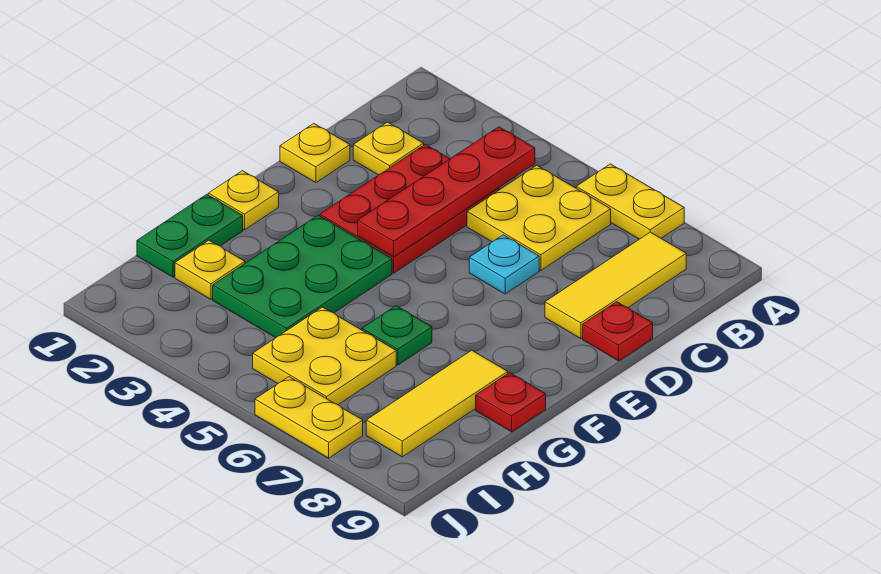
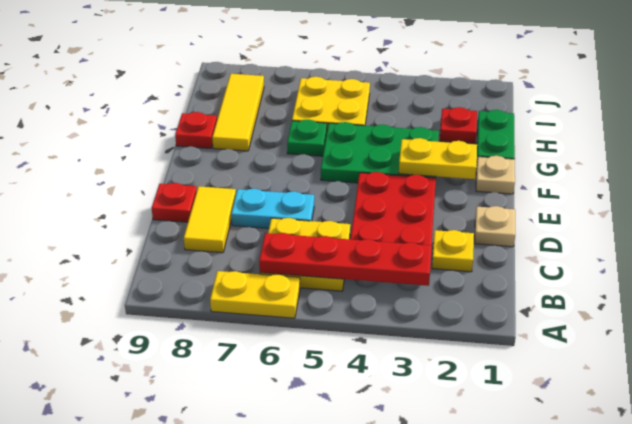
red 1x4 plate [358,127,535,257] -> red 1x4 plate turned to [259,233,432,286]
yellow 1x3 tile [545,232,686,339] -> yellow 1x2 tile [184,186,236,253]
yellow 1x1 plate [280,124,350,183] -> tan 1x1 plate [475,206,515,247]
cyan 1x1 plate [469,235,539,294] -> cyan 1x2 plate [231,189,314,228]
yellow 1x1 plate [208,171,279,230] -> tan 1x1 plate [476,156,515,194]
green 2x3 plate [213,215,392,338] -> green 2x3 plate turned to [321,122,439,183]
yellow 1x1 plate [175,240,245,299] -> red 1x1 plate [440,107,477,144]
yellow 1x2 plate [255,377,363,458] -> yellow 1x2 plate moved to [399,138,477,179]

